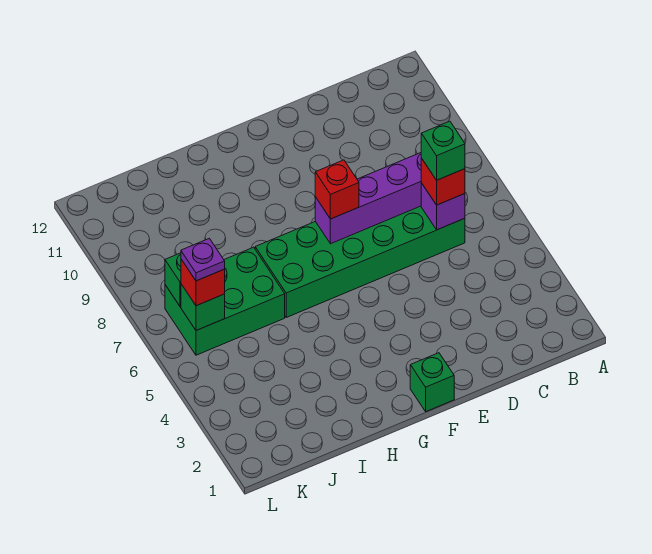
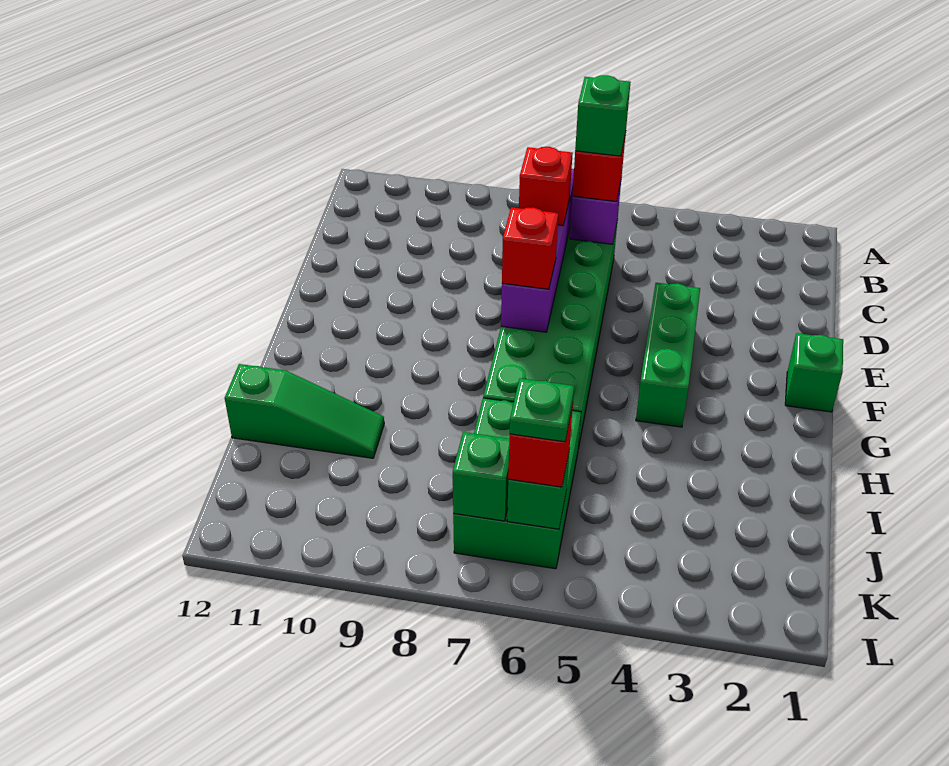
none -> red 1x1 brick [519,147,573,226]
none -> green 1x3 brick [636,283,700,427]
none -> green 1x3 slope [225,364,384,458]
purple 1x1 plate [181,238,225,281] -> green 1x1 plate [510,378,574,442]

